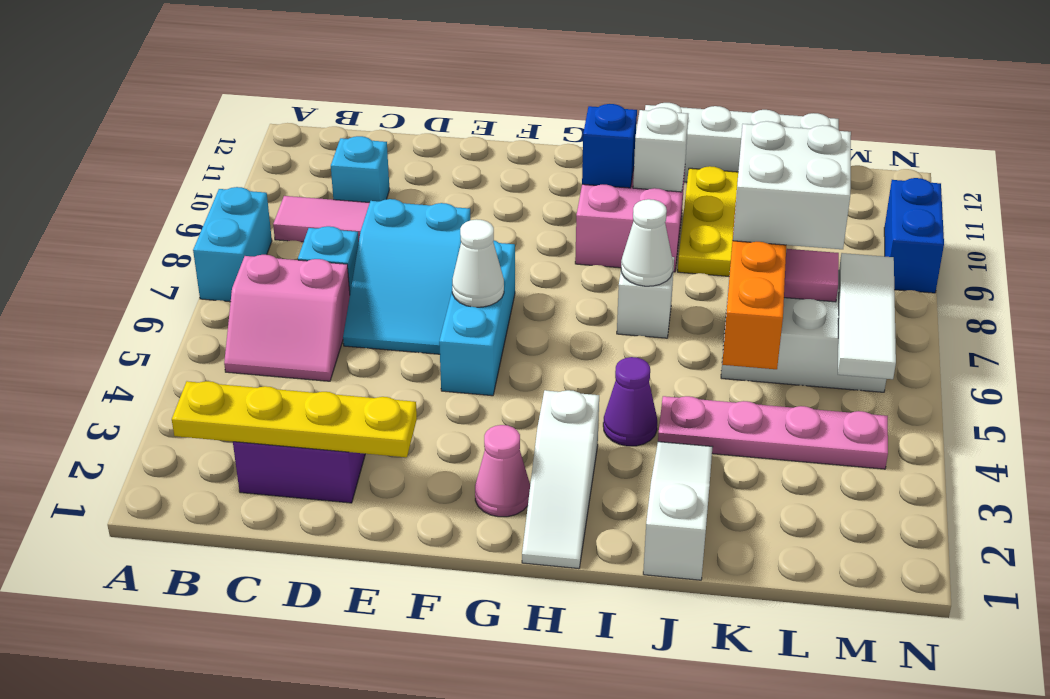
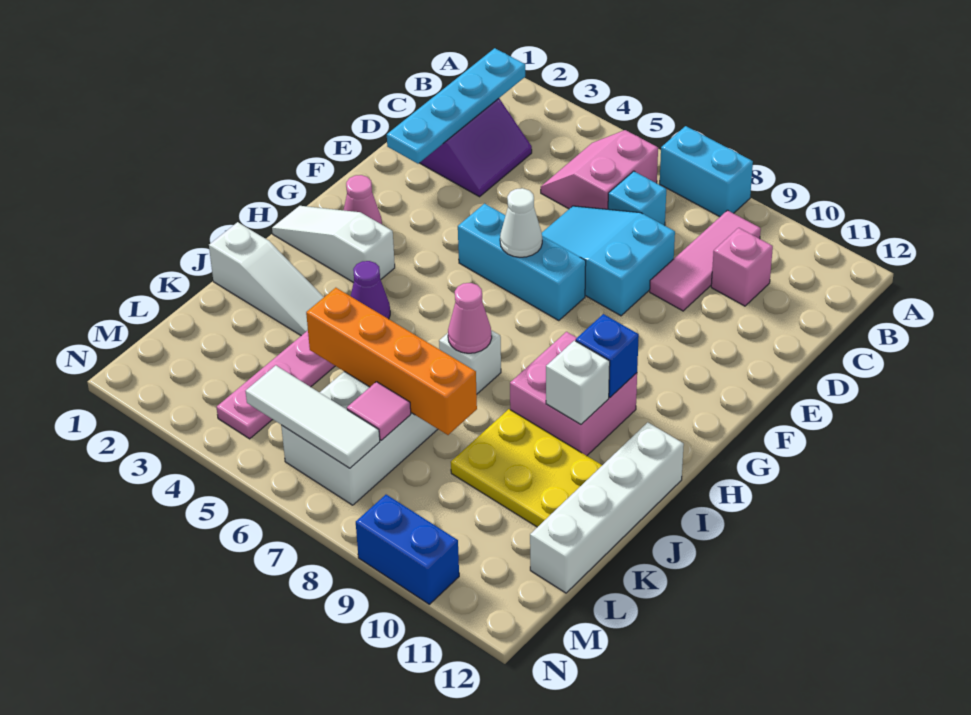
yellow 1x4 plate [172,381,417,457] -> cyan 1x4 plate [387,48,525,164]
cyan 1x1 brick [331,136,390,202] -> pink 1x1 brick [711,228,773,306]
white 1x1 cone [621,199,673,286] -> pink 1x1 cone [448,283,492,353]
white 2x2 brick [733,121,851,249] -> none

